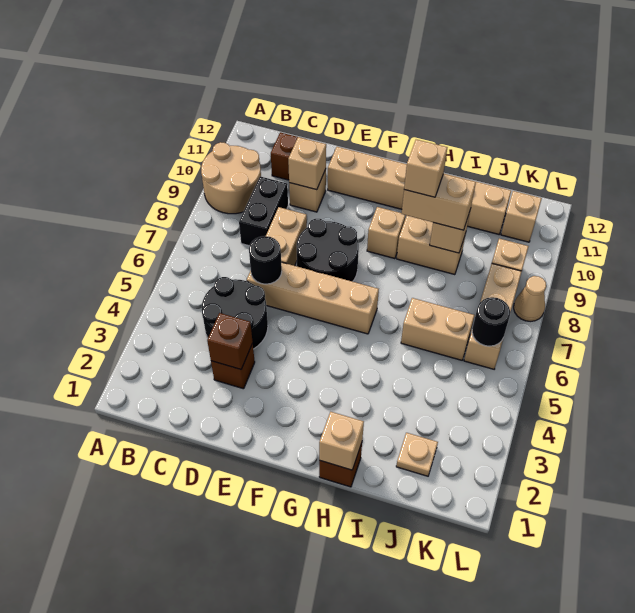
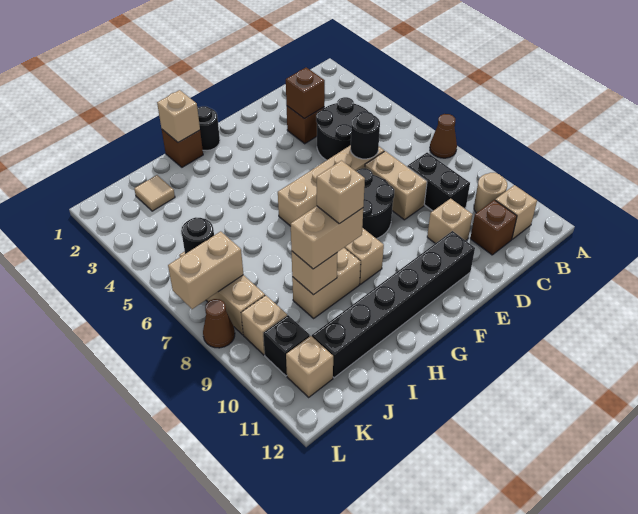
none -> brown 1x1 cone [430,114,457,158]
tan 2x2 round brick [201,142,261,214] -> tan 1x1 round brick [474,173,507,213]
tan 1x1 brick [288,137,326,190] -> tan 1x1 brick moved to [495,185,537,239]
tan 1x6 brick [328,147,511,234] -> black 1x6 brick [312,231,475,378]
none -> black 1x1 round brick [197,106,220,151]
tan 1x2 brick [401,298,475,360] -> tan 1x2 brick moved to [168,231,243,309]
tan 1x1 plate [396,433,438,476] -> tan 1x1 tile [134,175,175,211]
none -> black 1x1 brick [263,315,310,376]
tan 1x1 cone [514,276,546,322] -> brown 1x1 cone [203,299,235,348]

